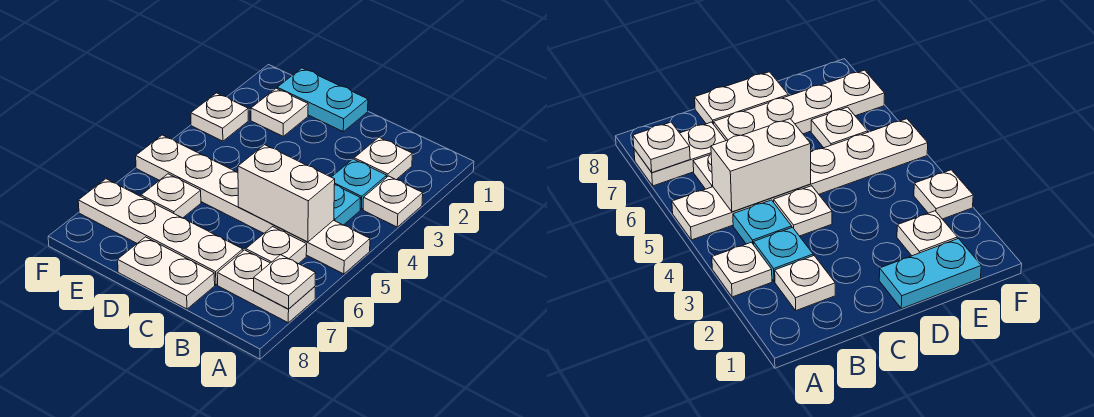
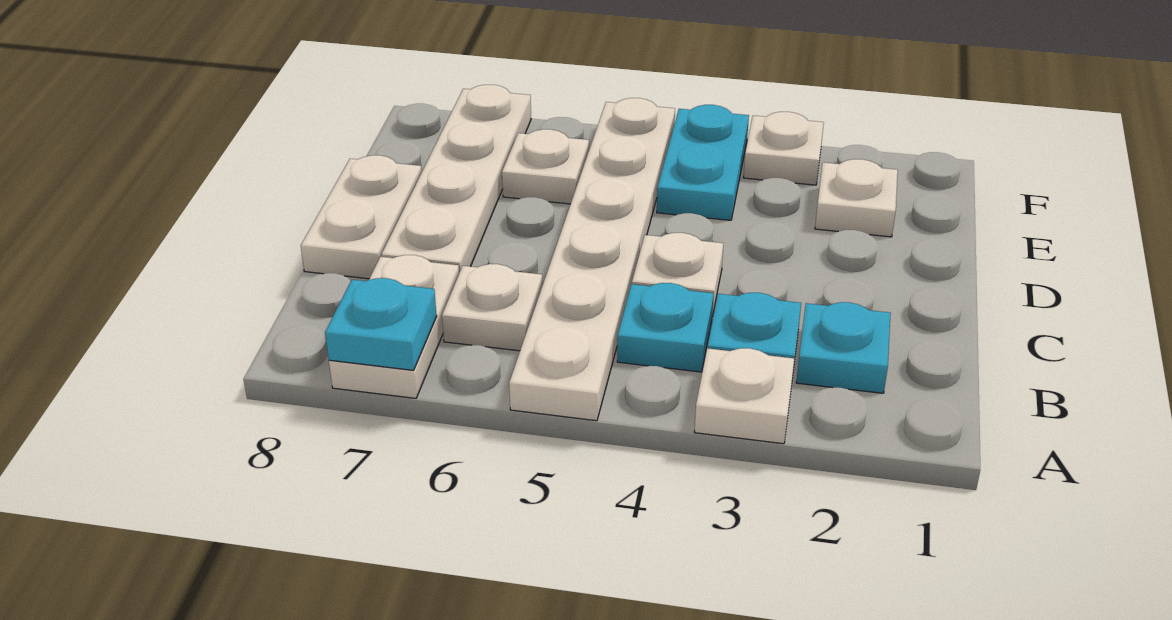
white 1x1 plate [254,255,316,309] -> cyan 1x1 plate [325,278,437,370]
white 1x1 plate [354,138,412,180] -> cyan 1x1 plate [796,302,891,393]
white 1x2 brick [238,145,335,242] -> none
cyan 1x2 plate [277,68,368,132] -> cyan 1x2 plate moved to [657,105,749,220]

